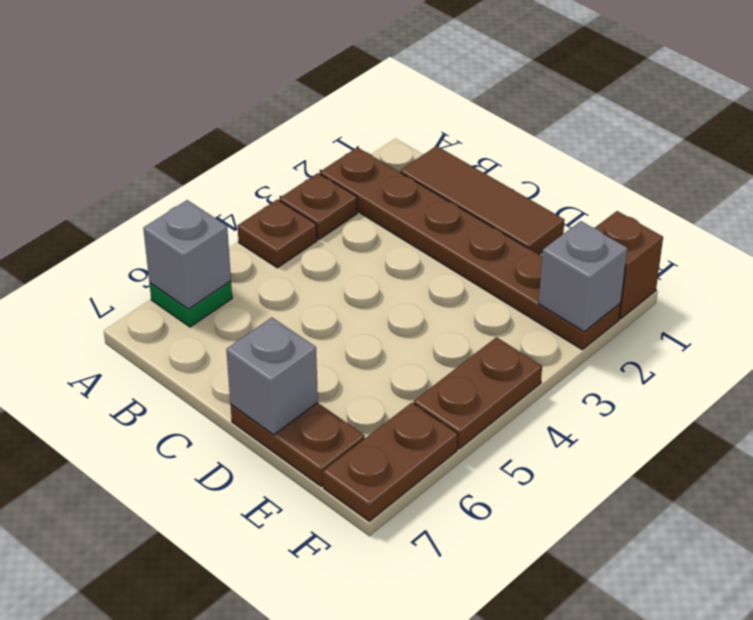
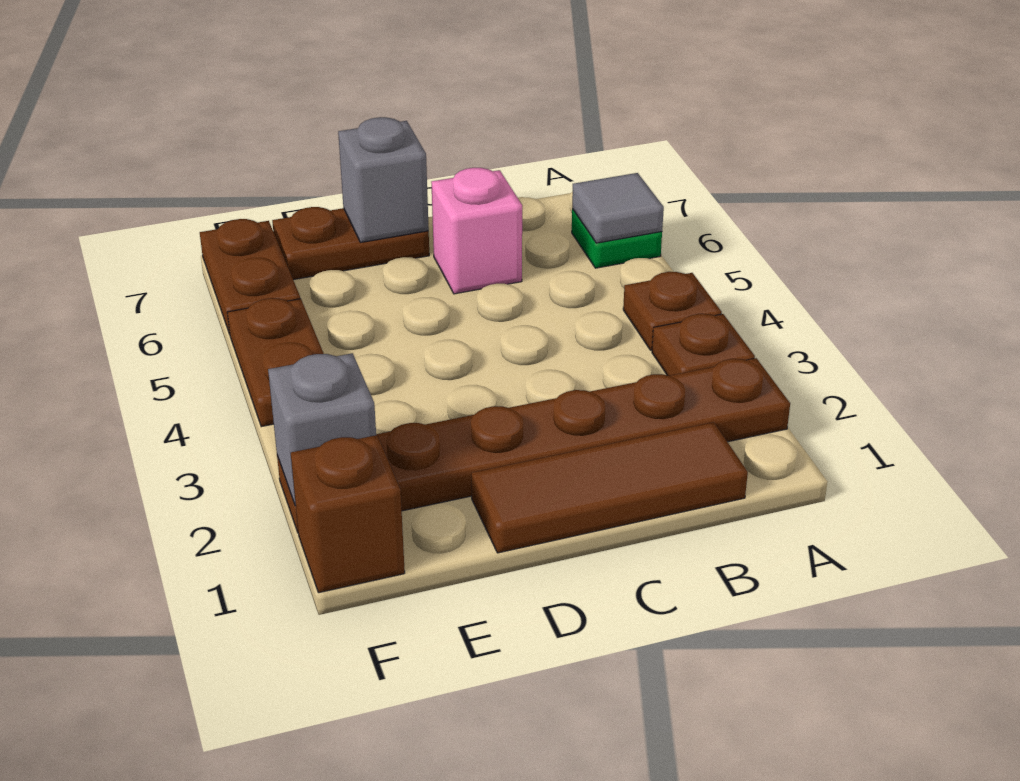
grey 1x1 brick [143,200,231,309] -> grey 1x1 tile [572,173,664,243]
none -> pink 1x1 brick [431,168,522,294]

